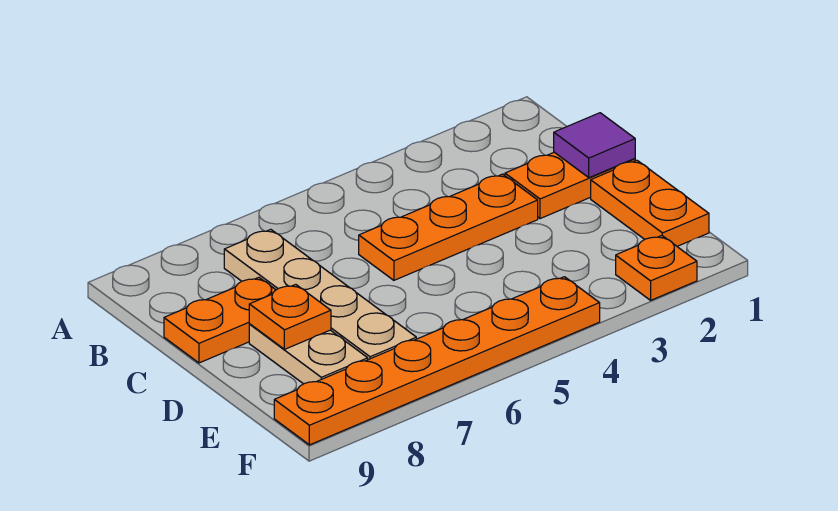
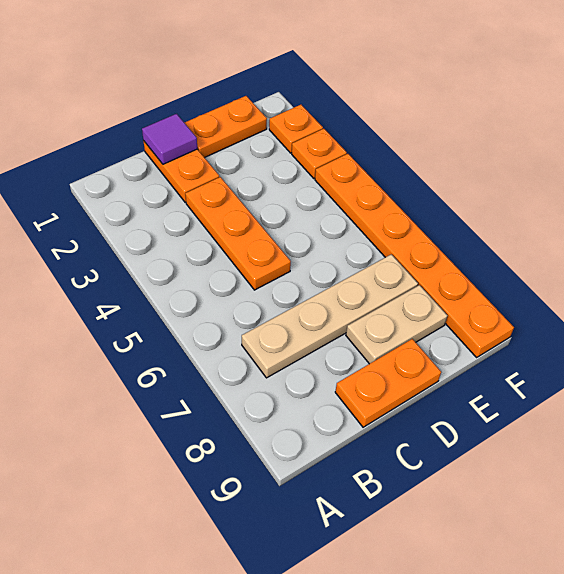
orange 1x2 plate [164,277,276,363] -> orange 1x2 plate turned to [335,339,441,427]
orange 1x1 plate [249,284,331,349] -> orange 1x1 plate moved to [292,129,347,178]

